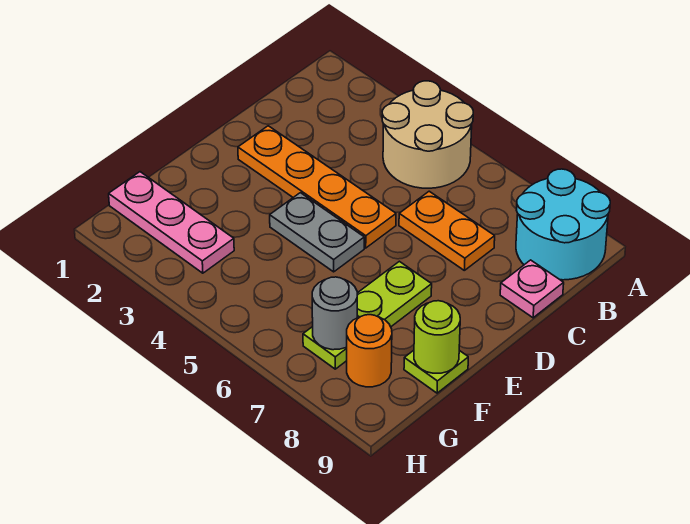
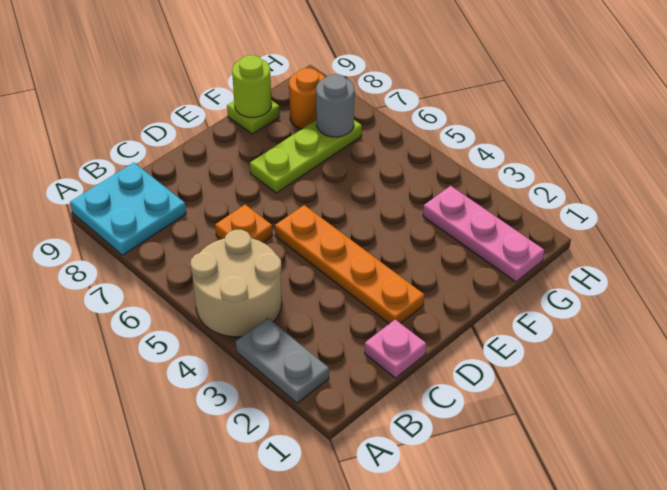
cyan 2x2 round brick [516,169,610,280] -> cyan 2x2 plate [70,163,186,255]
orange 1x2 plate [399,191,495,270] -> orange 1x1 plate [215,205,273,243]
pink 1x1 plate [500,260,564,318] -> pink 1x1 plate moved to [365,320,426,378]
grey 1x2 plate [270,193,364,272] -> grey 1x2 plate moved to [236,318,329,403]

